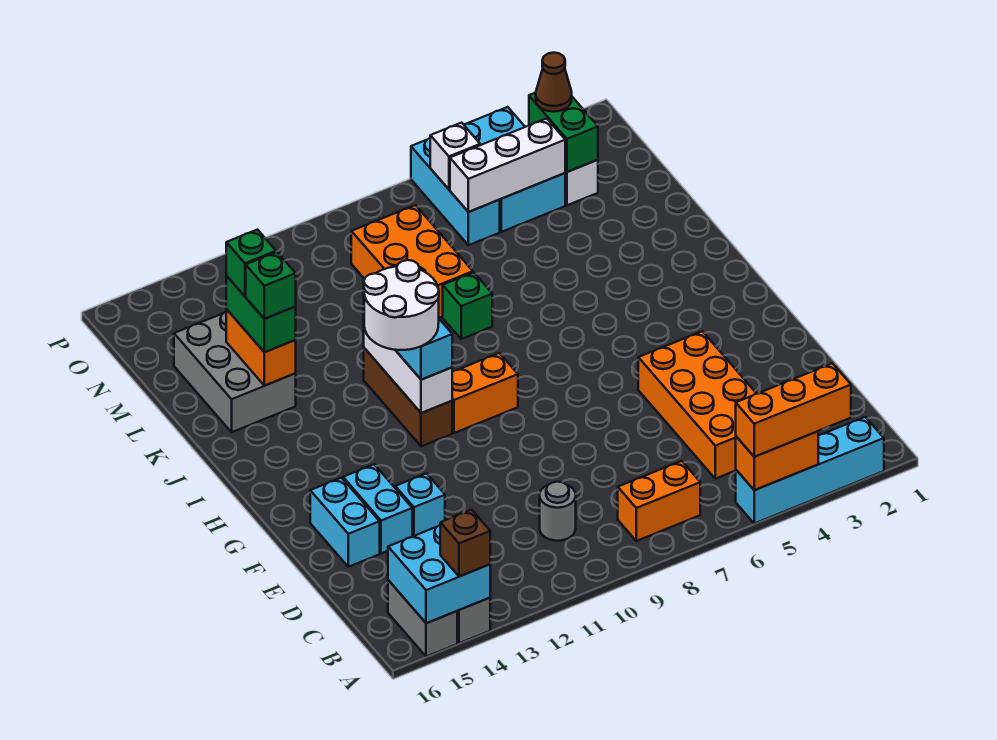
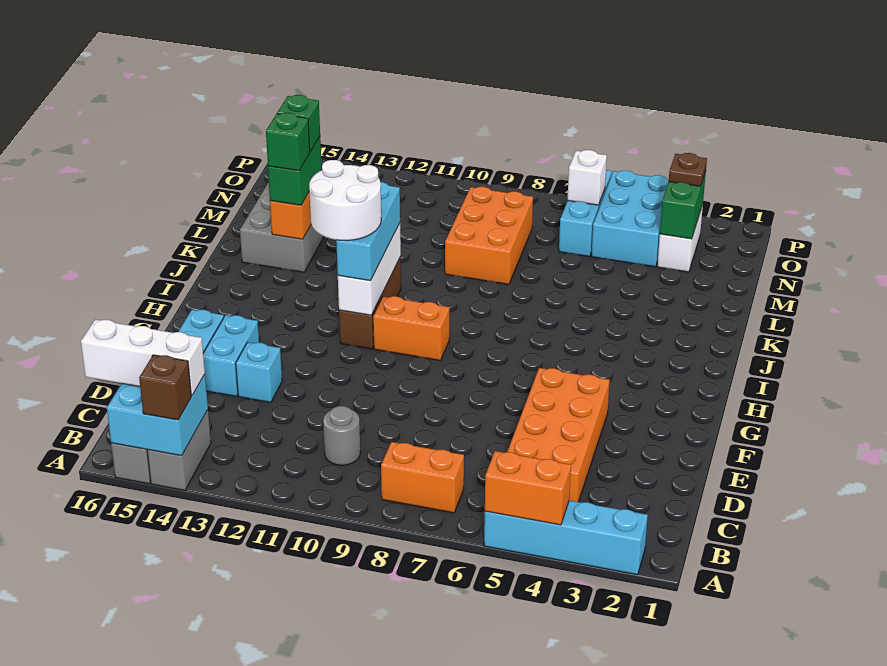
orange 1x3 brick [736,363,851,457] -> none
green 1x1 brick [443,272,492,339] -> none
white 1x3 brick [450,118,565,212] -> white 1x3 brick moved to [81,319,205,396]
brown 1x1 cone [536,53,572,112] -> brown 1x1 plate [669,153,707,186]

